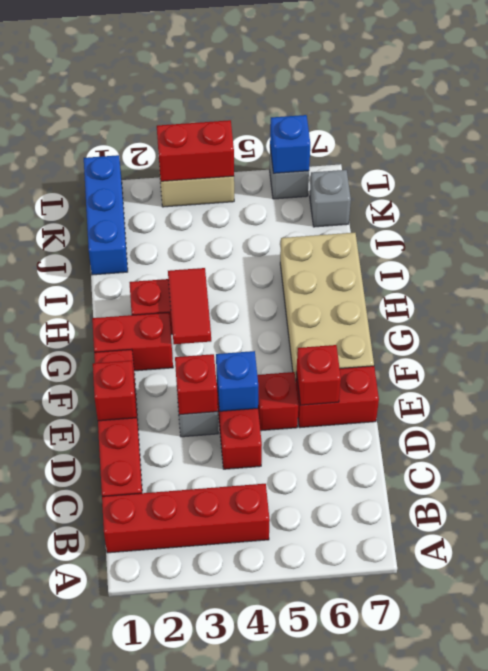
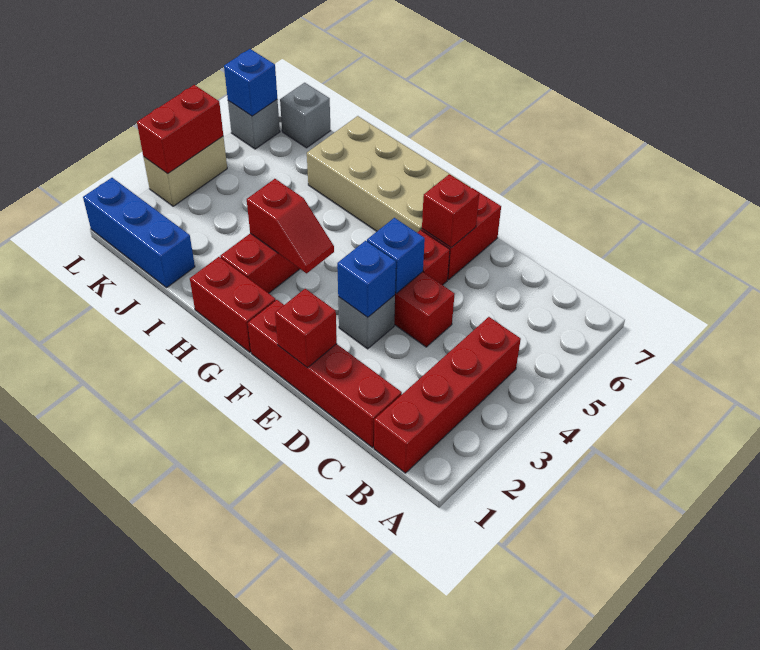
red 1x1 brick [175,354,218,415] -> blue 1x1 brick [337,241,396,317]
red 1x2 brick [92,312,173,371] -> red 1x2 brick turned to [190,257,276,352]
red 1x2 tile [168,268,211,344] -> red 1x2 slope [247,179,334,273]

